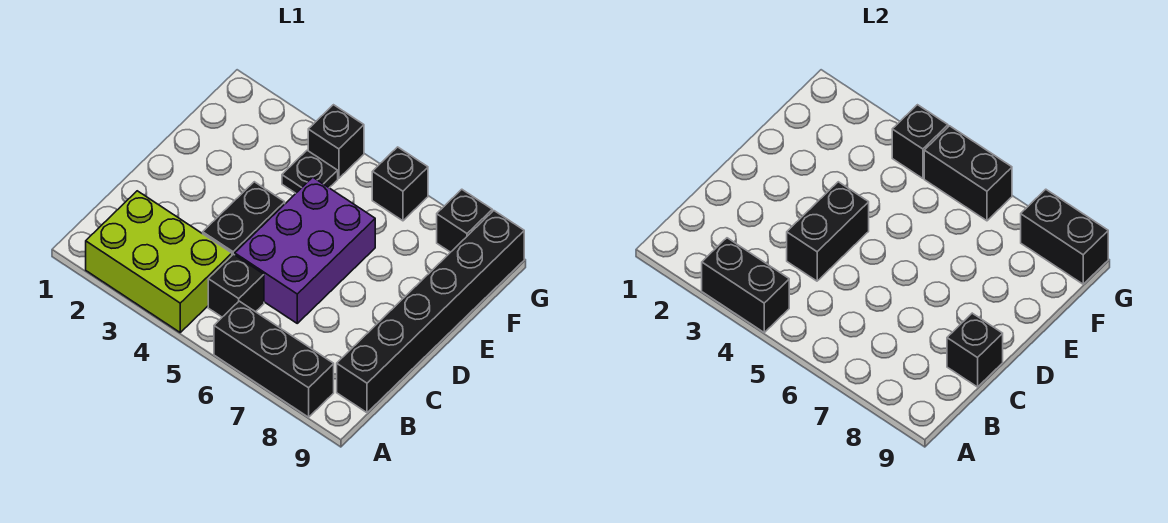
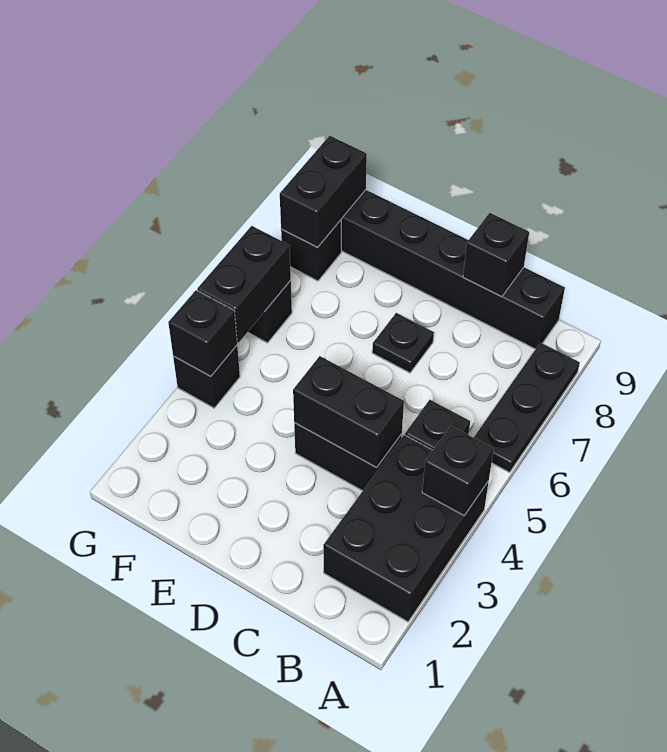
lime 2x3 brick [86,191,232,332] -> black 2x3 brick [323,435,489,622]
black 1x2 brick [702,238,789,332] -> black 1x1 brick [422,426,494,516]
black 1x3 brick [214,301,334,417] -> black 1x3 plate [474,343,580,472]
purple 2x3 brick [235,177,375,323] -> none
black 1x1 plate [282,150,338,193] -> black 1x1 plate moved to [372,313,434,373]

